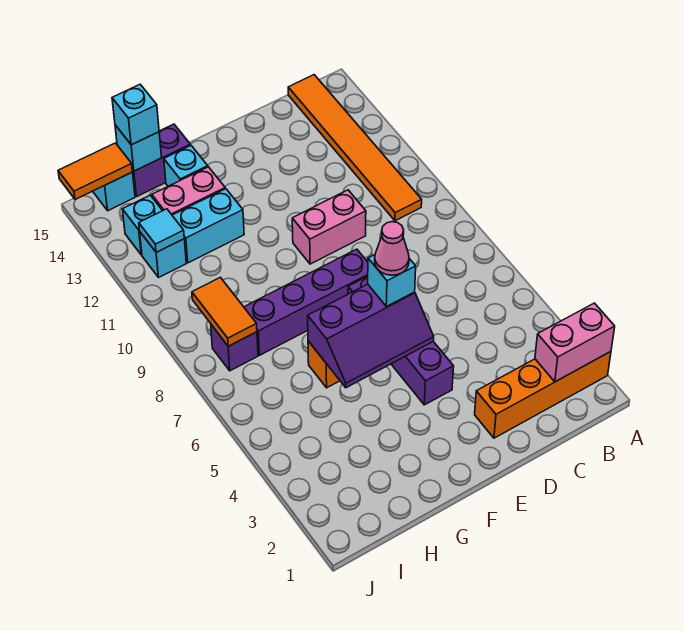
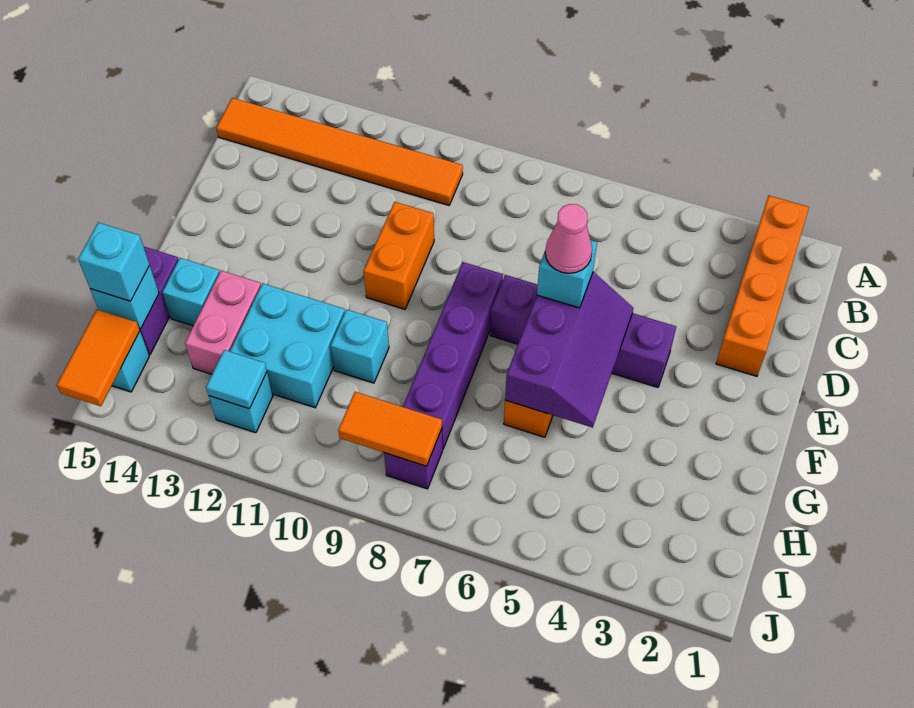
pink 1x2 brick [535,303,615,382] -> none
pink 1x2 brick [292,190,366,264] -> orange 1x2 brick [364,202,434,309]
cyan 1x2 brick [172,189,244,263] -> cyan 2x2 brick [230,283,345,408]
cyan 1x1 brick [122,195,162,255] -> cyan 1x1 brick moved to [330,310,389,383]

